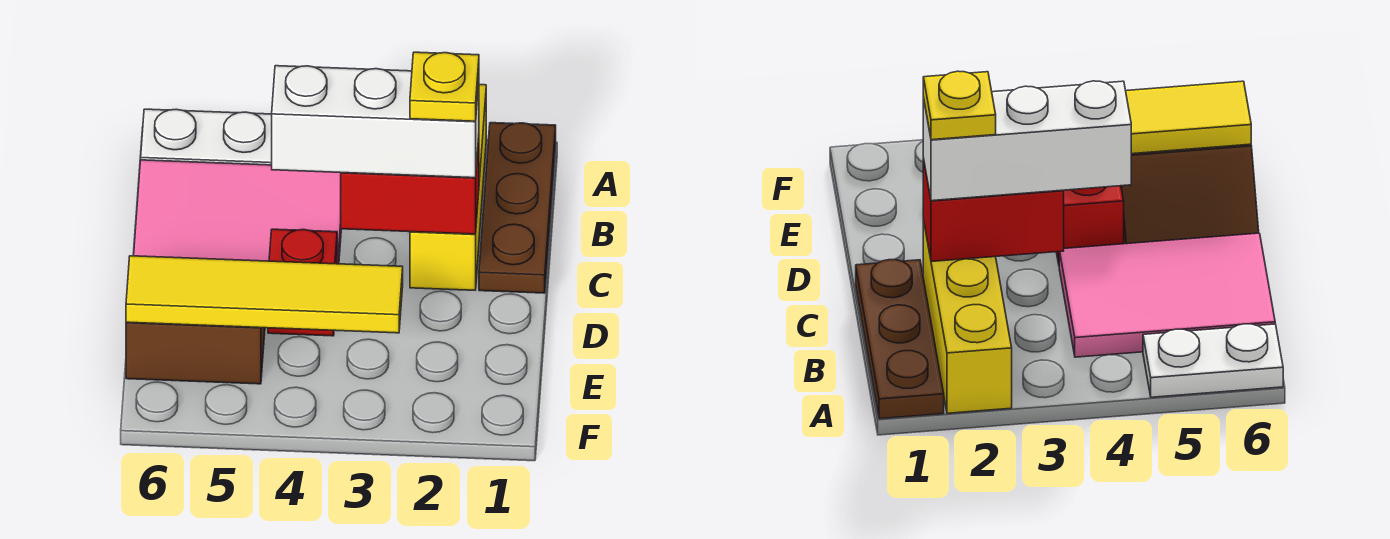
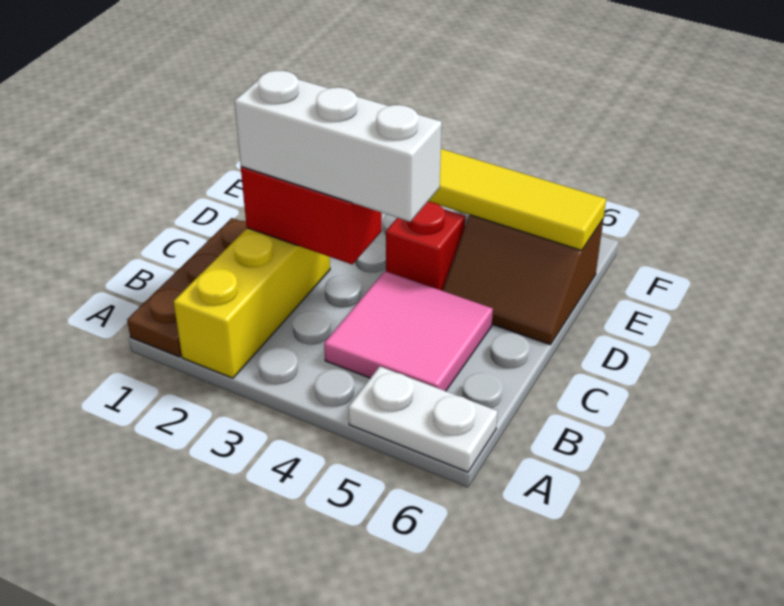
pink 2x3 tile [134,160,341,264] -> pink 2x2 tile [324,271,493,391]
yellow 1x1 plate [410,52,479,121] -> none

